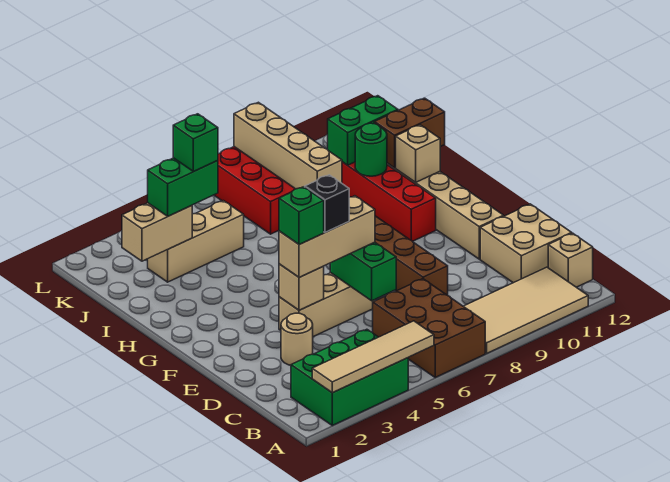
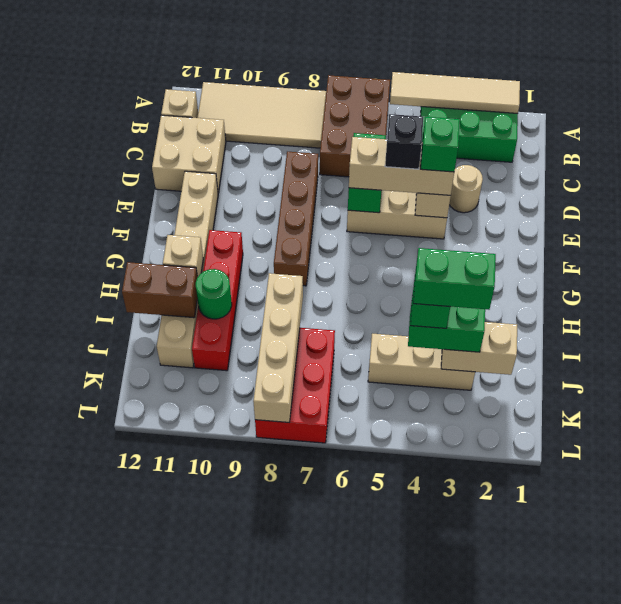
green 1x2 brick [328,96,398,165] -> green 1x2 brick moved to [413,248,496,310]

